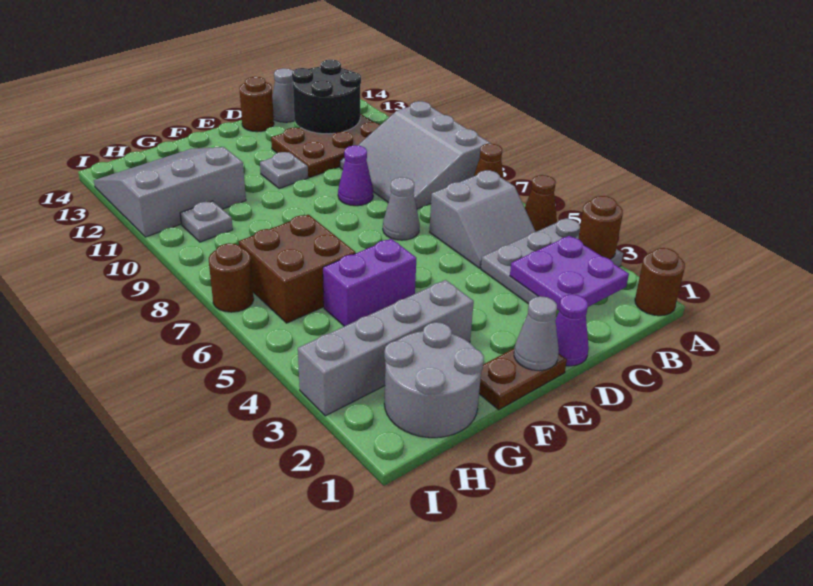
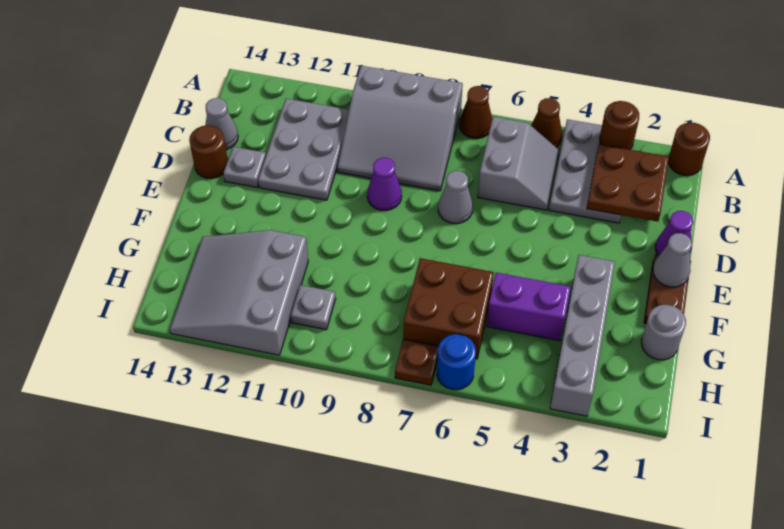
purple 2x2 plate [510,236,629,311] -> brown 2x2 plate [587,144,669,222]
brown 2x3 plate [271,114,380,177] -> grey 2x3 plate [258,98,349,200]
black 2x2 round brick [292,60,361,134] -> none
grey 1x1 plate [260,152,308,189] -> grey 1x1 plate moved to [223,147,266,187]
purple 1x2 brick [323,239,416,326] -> purple 1x2 brick turned to [487,273,571,341]
grey 2x2 round brick [384,322,484,438] -> grey 1x1 round brick [641,305,686,360]
none -> blue 1x1 round brick [437,334,476,390]
brown 1x1 round brick [209,243,254,312] -> brown 1x1 plate [395,339,438,385]

